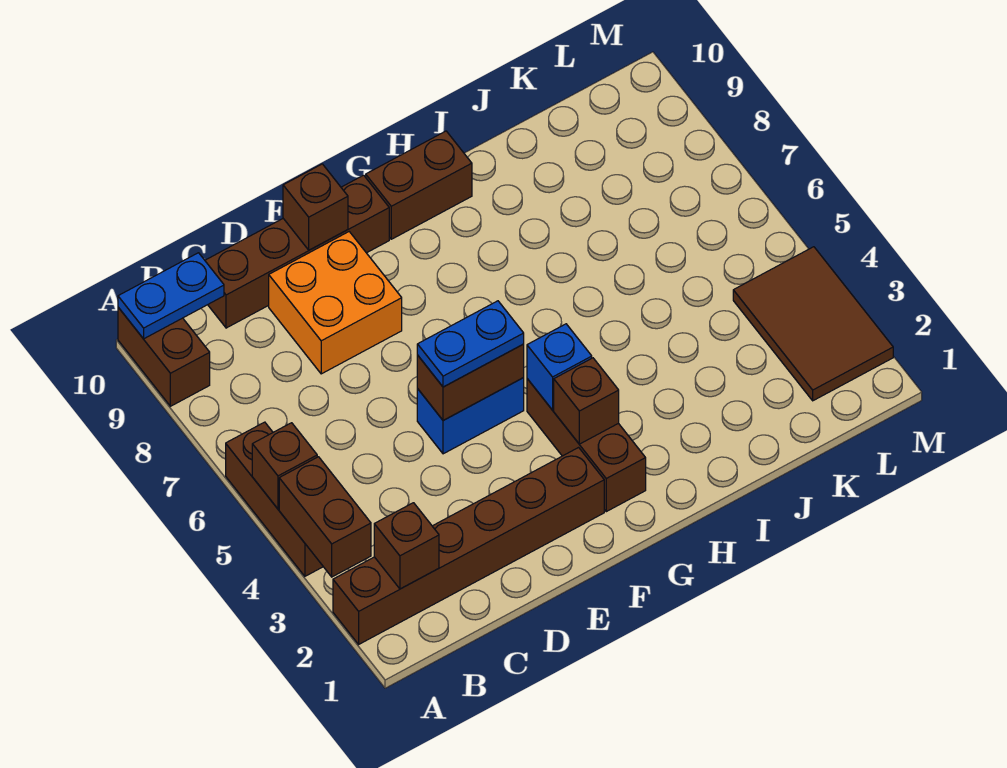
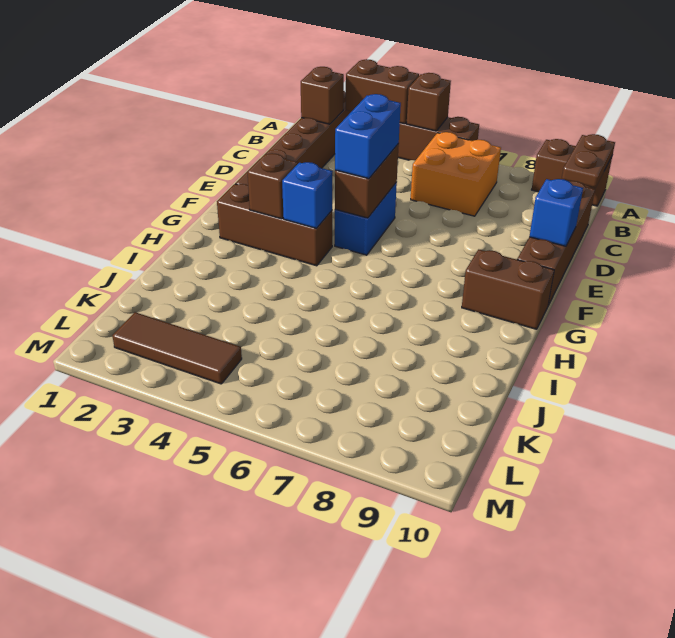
blue 1x2 plate [118,253,224,339] -> brown 1x2 plate [562,134,615,188]
orange 2x2 brick [269,232,402,374] -> orange 2x2 brick moved to [411,132,501,216]
blue 1x2 plate [417,301,524,387] -> blue 1x2 brick [335,94,401,179]
brown 1x1 brick [283,164,348,250] -> blue 1x1 brick [530,179,583,246]
brown 1x2 brick [366,131,472,239] -> brown 1x2 brick turned to [462,250,554,329]
brown 2x3 tile [733,247,893,401] -> brown 1x3 tile [112,312,242,384]

